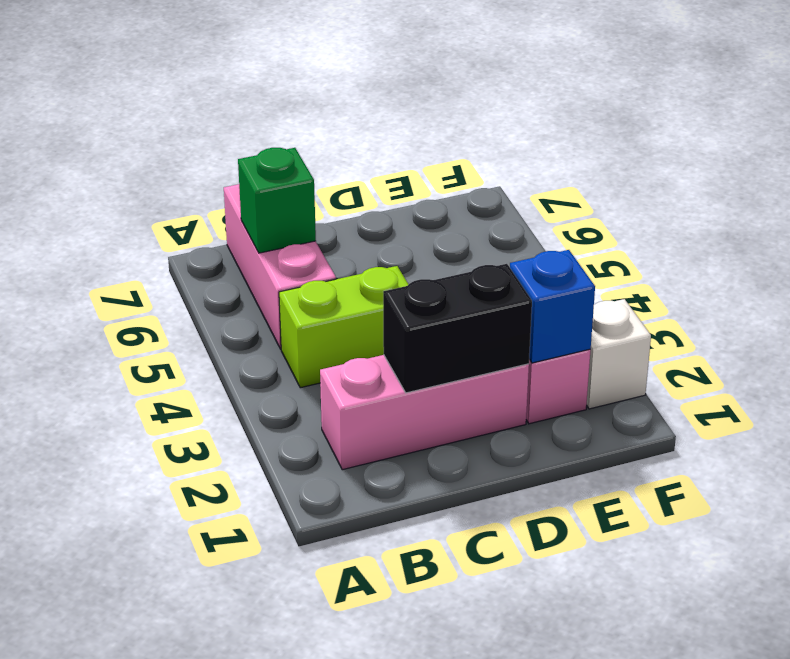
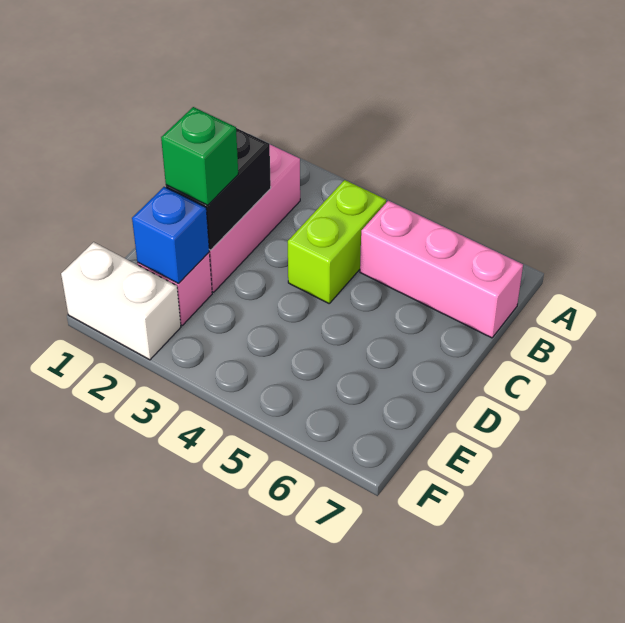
green 1x1 brick [238,148,316,253] -> green 1x1 brick moved to [161,107,238,205]
white 1x1 brick [587,299,651,409] -> white 1x2 brick [61,242,181,360]

